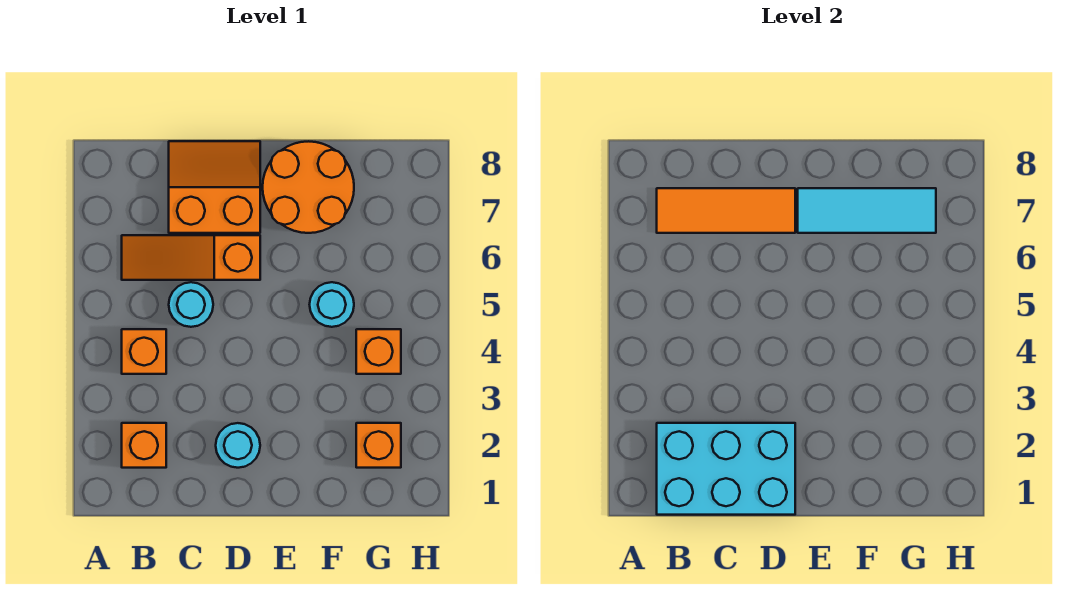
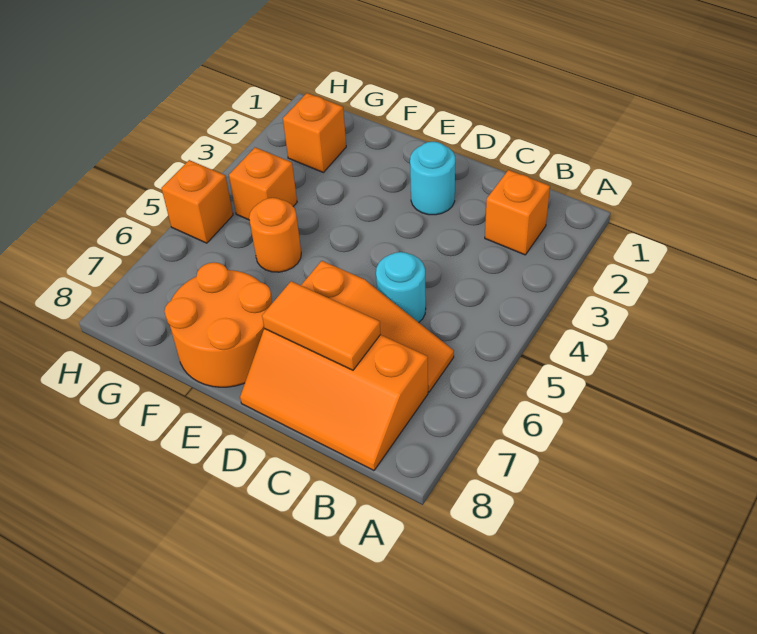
cyan 2x3 brick [657,423,795,515] -> none
orange 1x1 brick [122,329,166,374] -> orange 1x1 brick moved to [161,160,233,243]
orange 1x3 tile [657,188,795,233] -> orange 1x2 tile [262,281,381,370]
orange 2x2 slope [169,141,260,233] -> orange 2x3 slope [240,329,428,471]
cyan 1x3 tile [798,188,936,233] -> none
cyan 1x1 round brick [310,282,354,327] -> orange 1x1 round brick [249,198,301,272]

